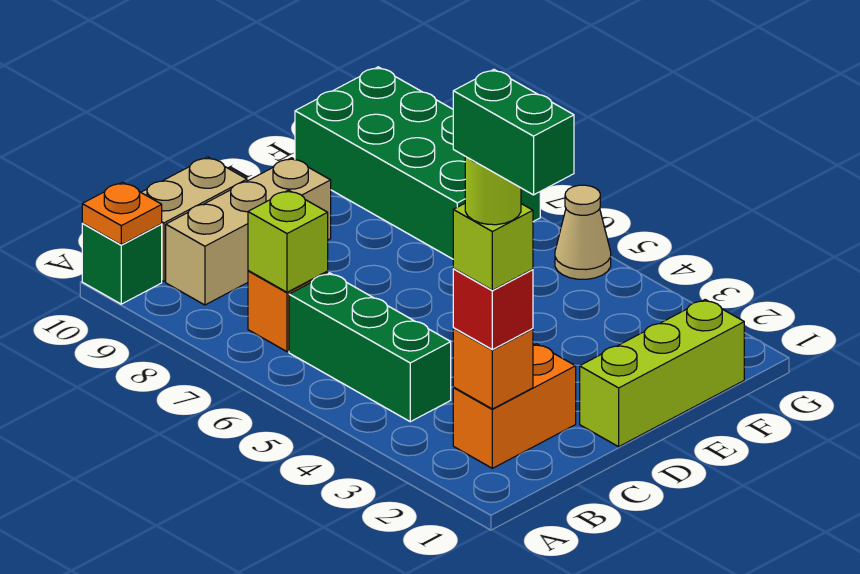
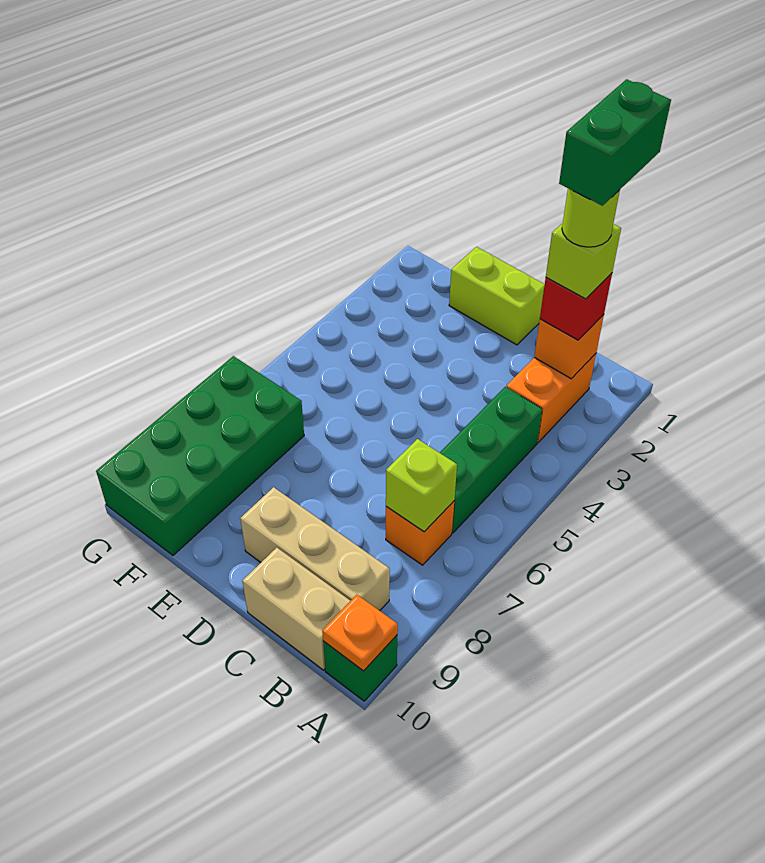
orange 1x2 brick [453,344,576,468] -> orange 1x2 brick turned to [507,354,596,442]
lime 1x3 brick [580,300,744,447] -> lime 1x2 brick [449,247,545,345]
tan 1x1 cone [555,185,611,279] -> none

